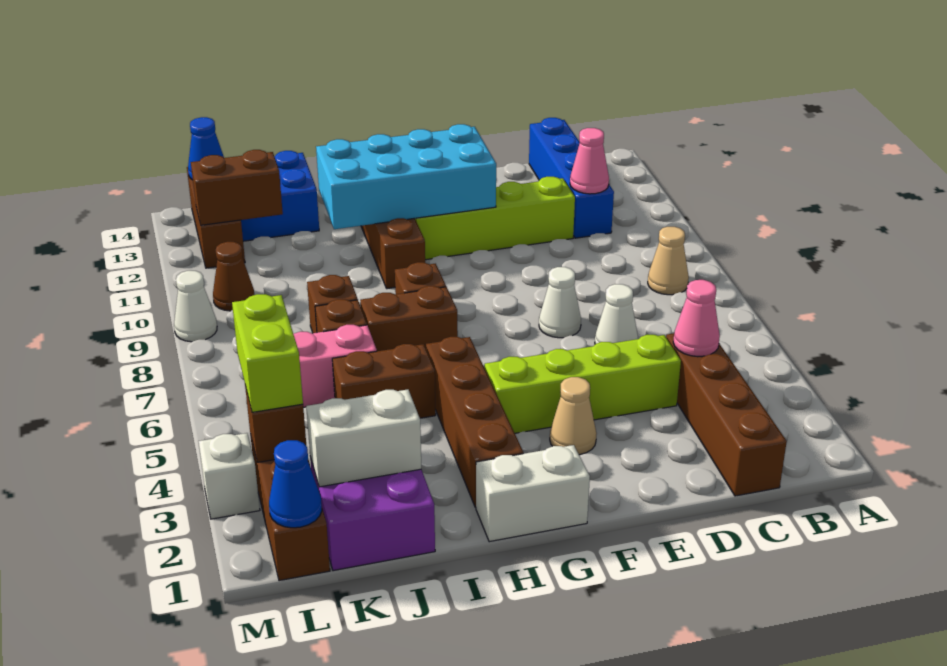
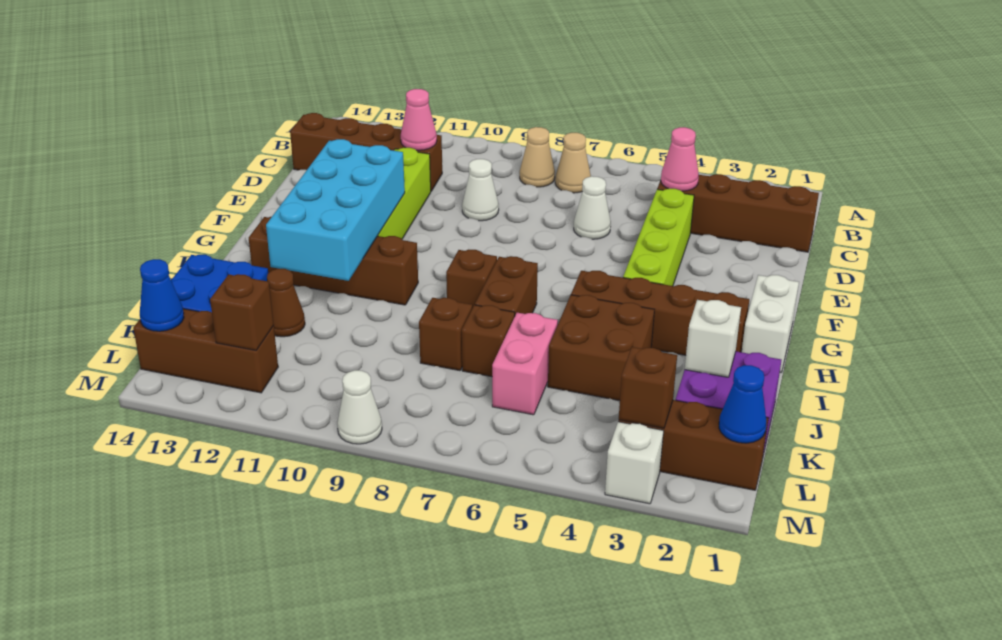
blue 1x4 brick [529,118,614,238] -> brown 1x4 brick [290,113,442,191]
white 1x1 cone [539,267,581,338] -> white 1x1 cone moved to [462,159,499,221]
tan 1x1 cone [550,377,597,455] -> tan 1x1 cone moved to [555,133,591,193]
brown 1x2 brick [332,344,436,418] -> brown 2x2 brick [548,295,654,401]
white 1x2 brick [306,389,421,487] -> white 1x1 brick [685,300,741,377]
brown 1x2 brick [191,150,283,225] -> brown 1x1 brick [210,274,274,350]
lime 1x2 brick [232,294,303,412] -> none
brown 1x1 cone [213,242,254,311] -> brown 1x1 cone moved to [267,269,305,337]

